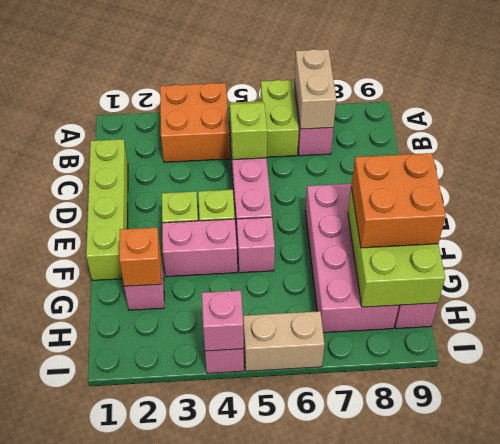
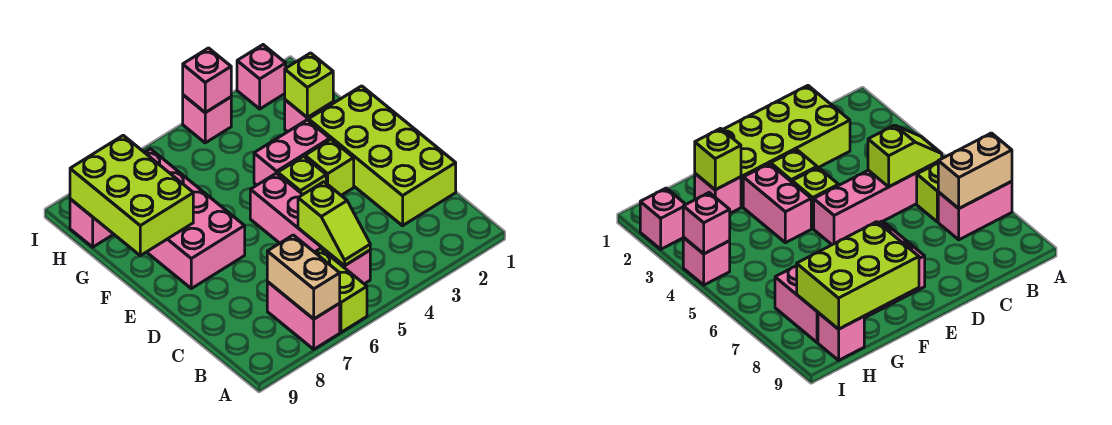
orange 2x2 brick [160,83,230,162] -> none
lime 1x4 brick [86,139,128,280] -> lime 2x4 brick [308,86,456,226]
pink 1x1 brick [237,217,275,273] -> pink 1x1 brick moved to [237,45,286,109]
orange 2x2 brick [351,153,446,248] -> none
orange 1x1 brick [119,227,161,286] -> lime 1x1 brick [285,53,333,118]
tan 1x2 brick [243,311,324,371] -> none

